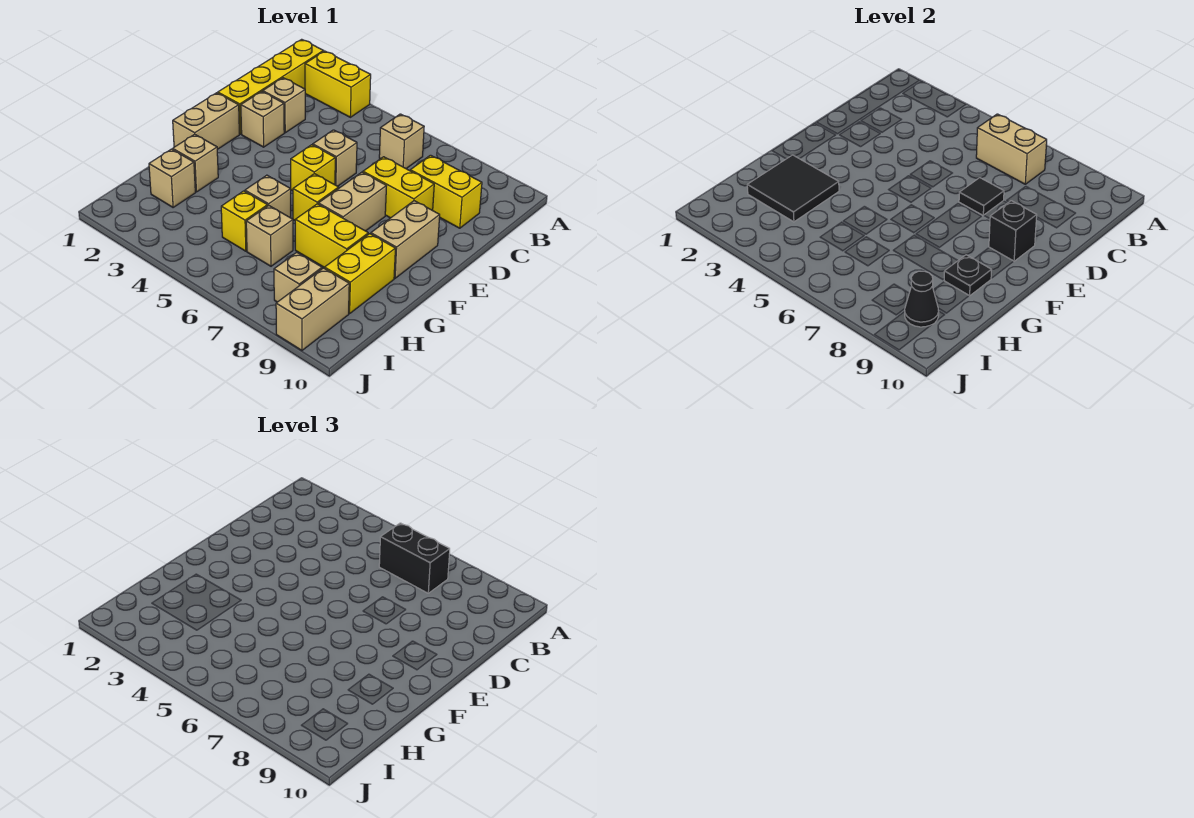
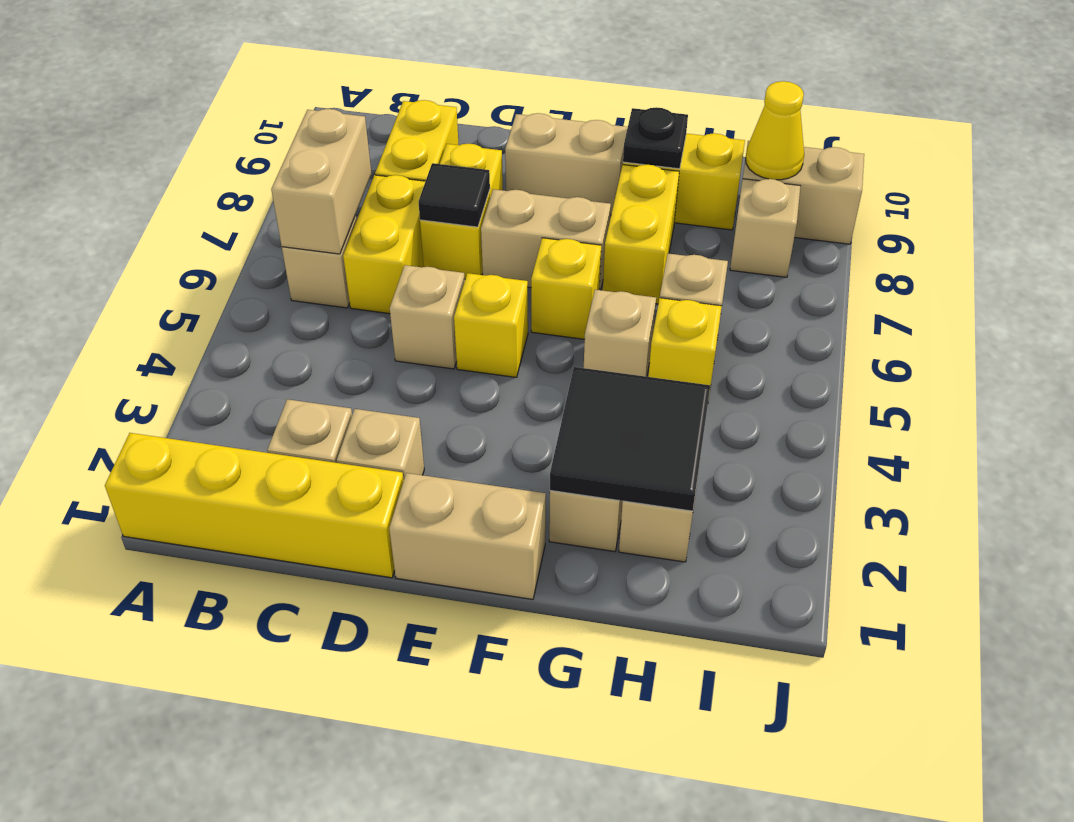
yellow 1x2 brick [305,51,371,117] -> yellow 1x2 brick moved to [343,175,426,314]
black 1x2 brick [379,523,450,593] -> none
black 1x1 brick [989,201,1037,261] -> none
black 1x1 cone [905,271,939,327] -> yellow 1x1 cone [746,81,804,180]

